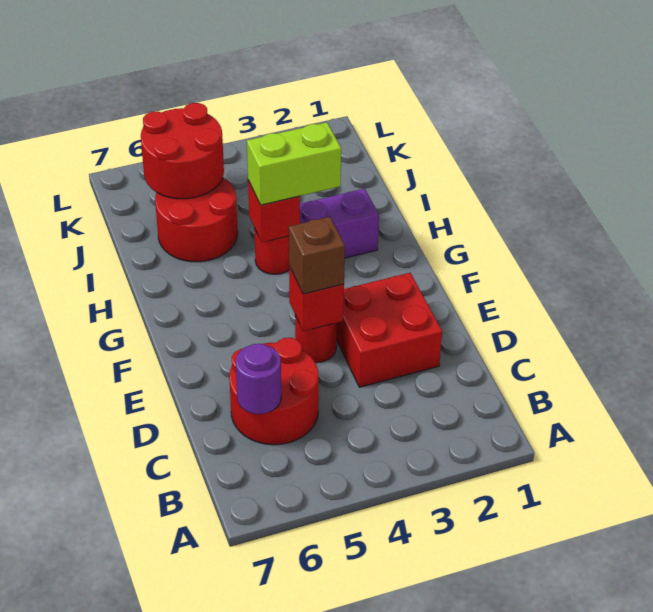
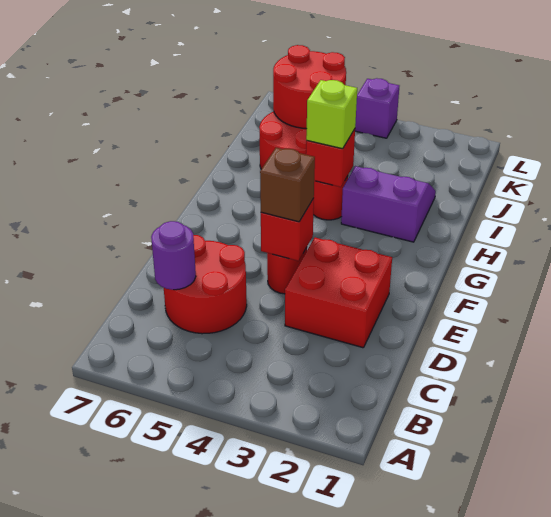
lime 1x2 brick [247,122,341,205] -> lime 1x1 brick [306,80,357,149]
none -> purple 1x1 brick [355,78,399,138]

